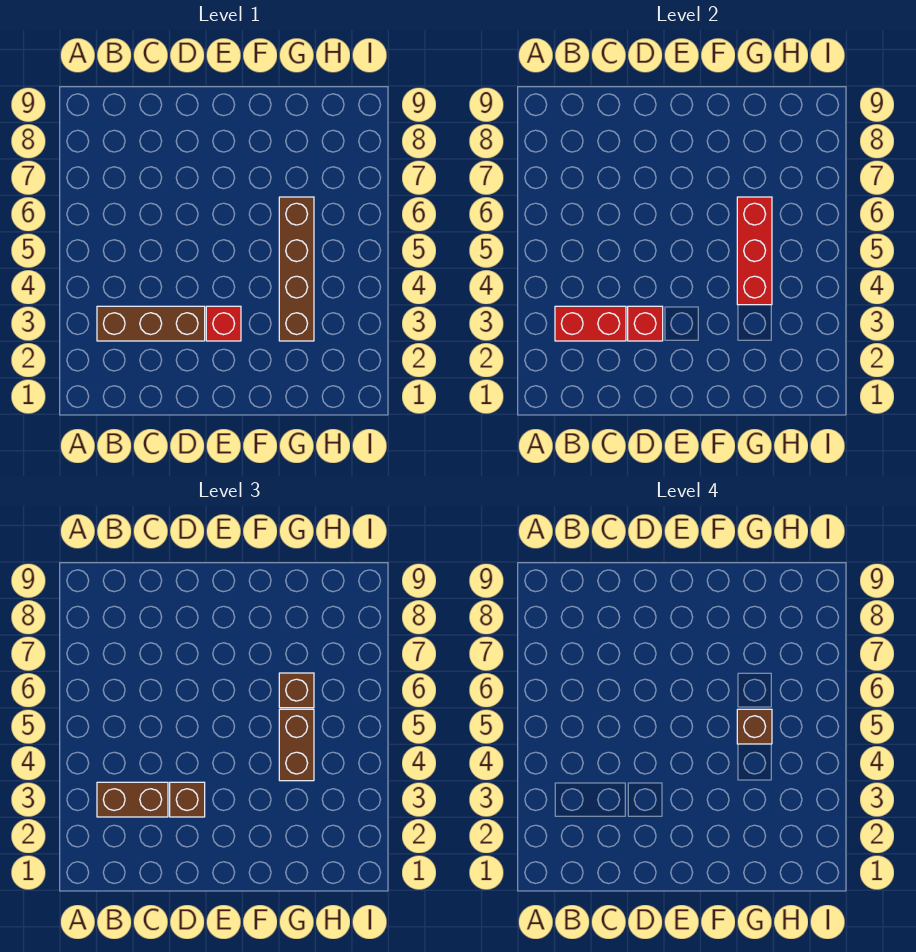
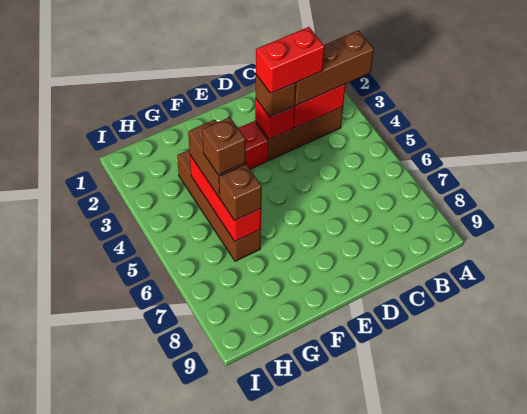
brown 1x2 brick [97,782,168,817] -> brown 1x3 brick [295,30,374,106]
none -> red 1x2 brick [256,27,325,93]

